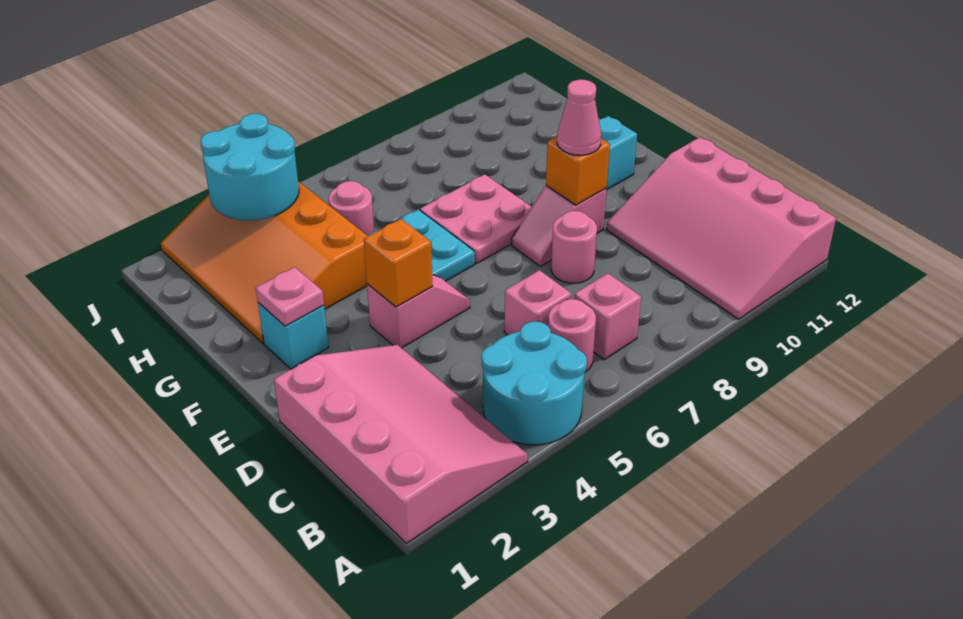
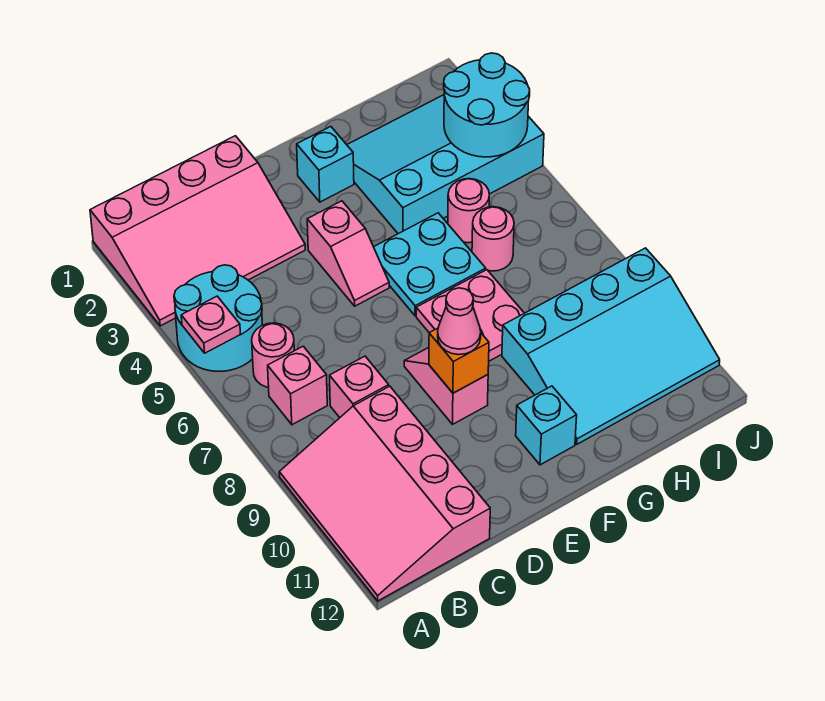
pink 3x4 slope [606,137,836,319] -> pink 3x4 slope turned to [279,386,490,601]
pink 1x1 brick [504,270,571,335] -> pink 1x1 brick moved to [330,356,389,418]
pink 1x1 round brick [551,211,597,283] -> pink 1x1 round brick moved to [472,207,514,271]
orange 1x1 brick [364,219,433,307] -> none
pink 1x1 plate [256,267,324,326] -> pink 1x1 plate moved to [181,296,241,353]
orange 3x4 slope [161,181,368,343] -> cyan 3x4 slope [347,95,544,234]
none -> cyan 3x4 slope [502,248,720,444]

